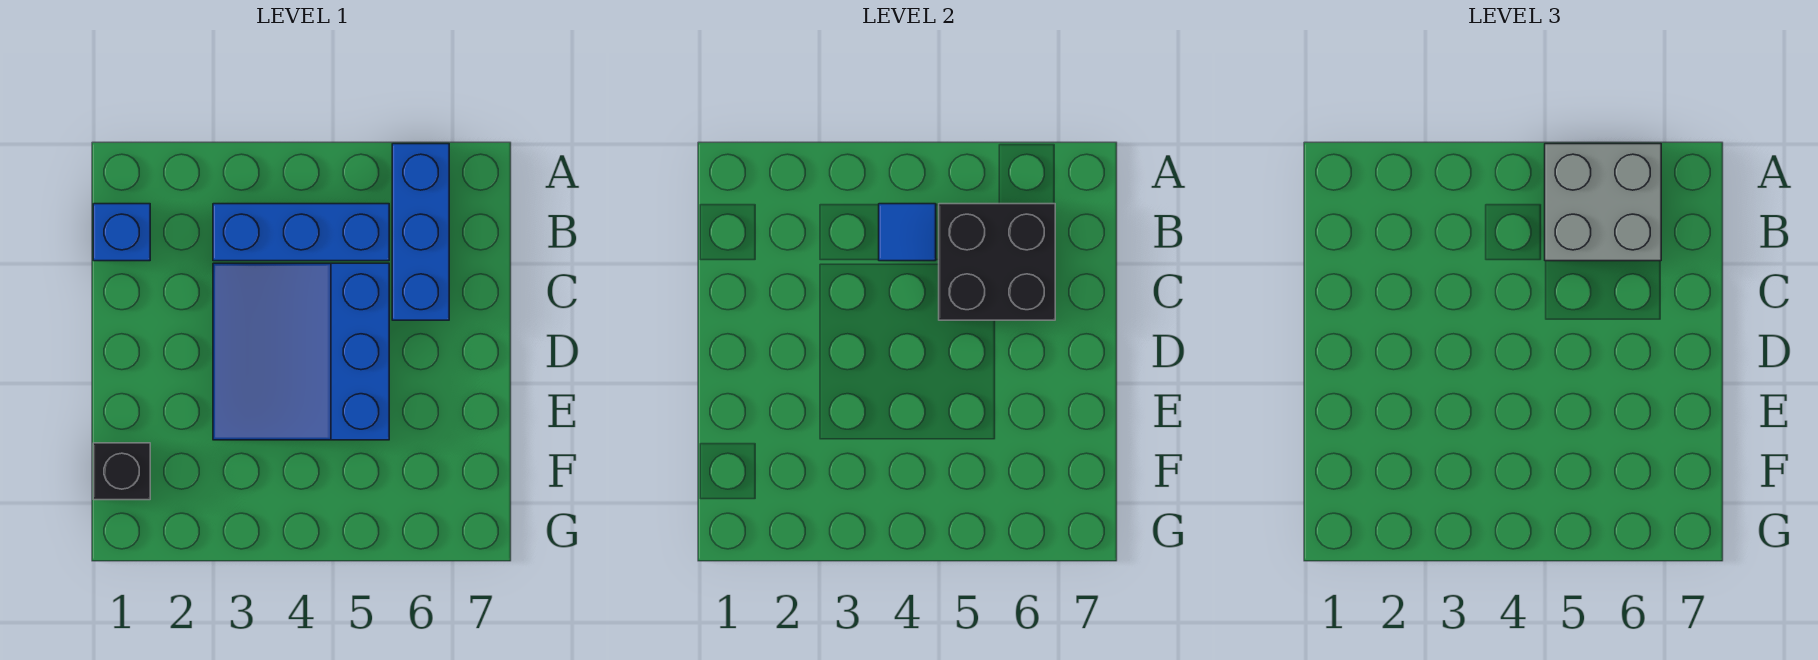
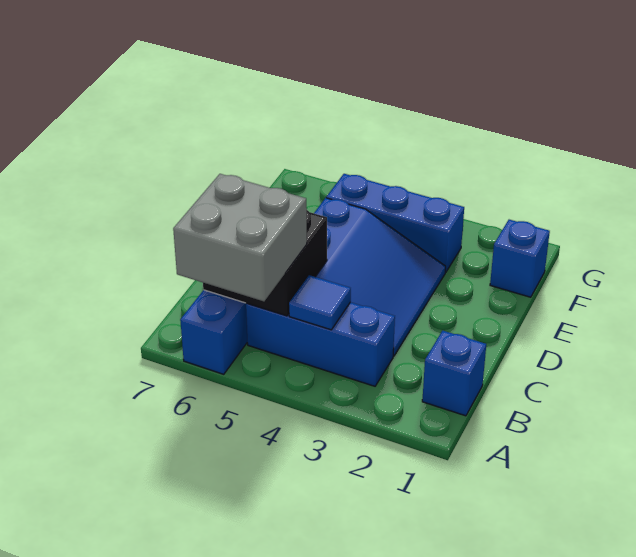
black 1x1 brick [93,443,150,500] -> blue 1x1 brick [490,220,550,297]
none -> blue 1x3 brick [326,174,464,272]

